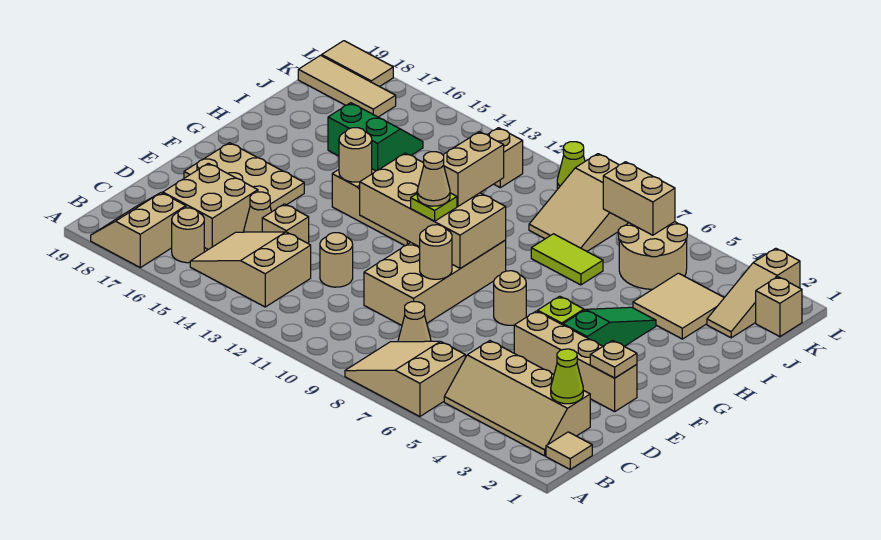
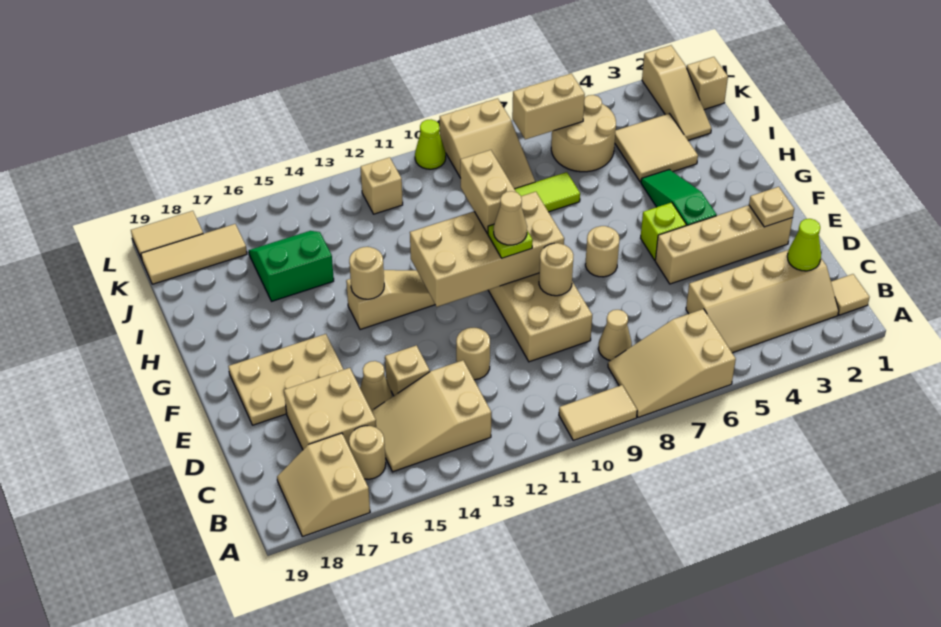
none -> tan 1x2 tile [559,385,637,440]

